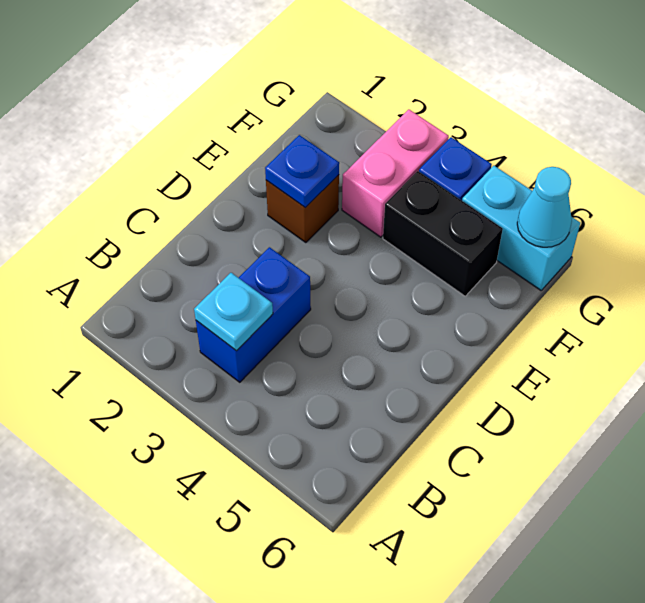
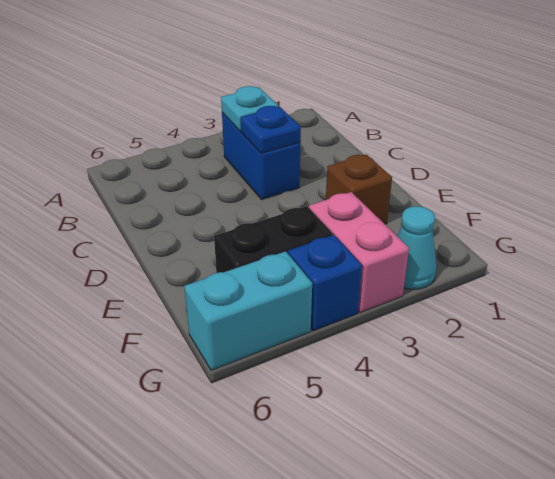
blue 1x1 plate [265,135,339,208] -> blue 1x1 plate moved to [241,106,301,153]
cyan 1x1 cone [517,167,572,247] -> cyan 1x1 cone moved to [397,206,437,289]

